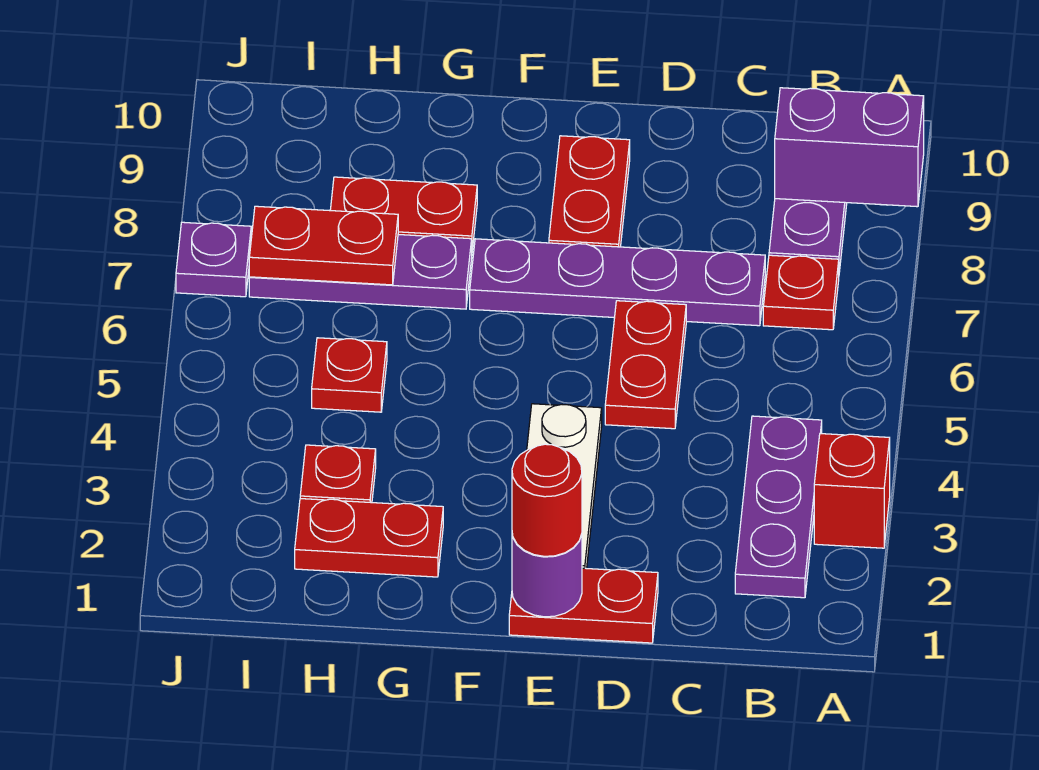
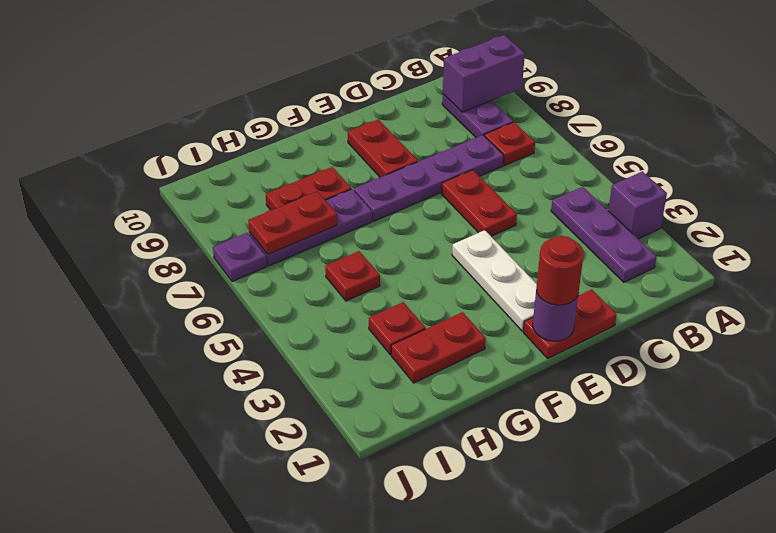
red 1x1 brick [814,434,890,548] -> purple 1x1 brick [608,172,667,239]

